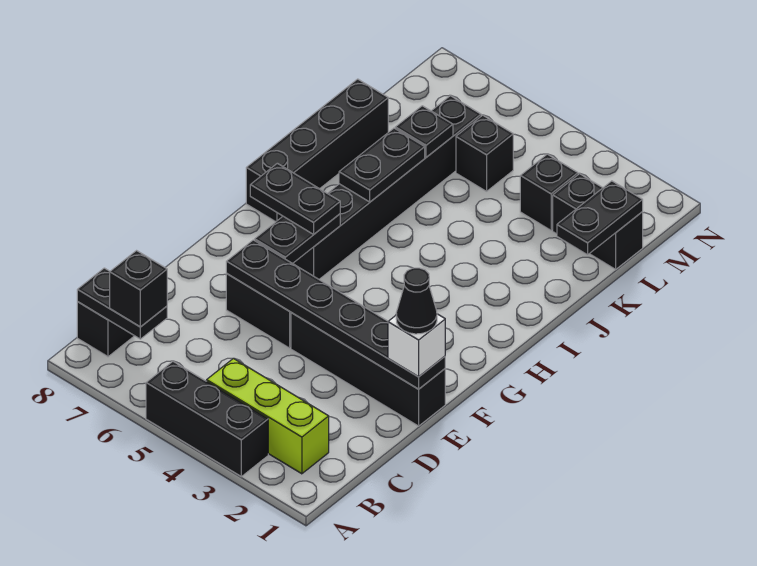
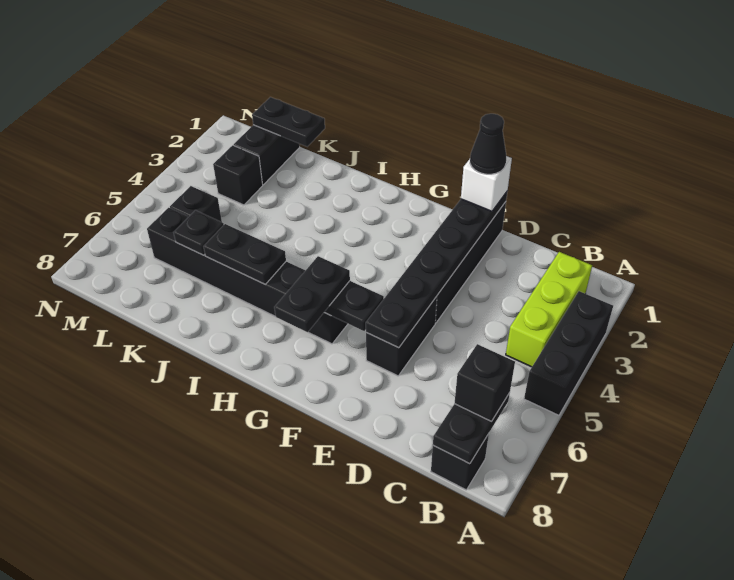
black 1x4 brick [246,79,388,222] -> none

